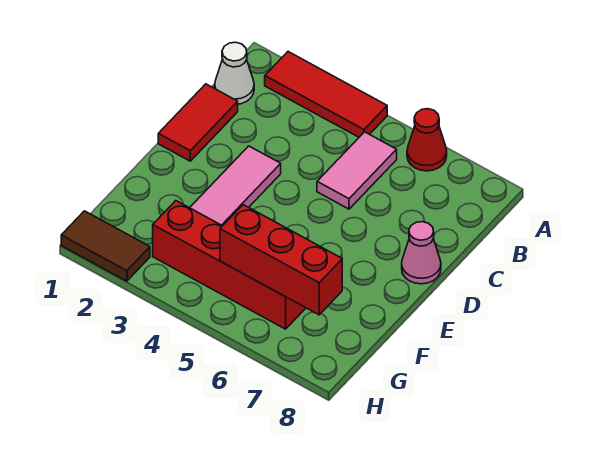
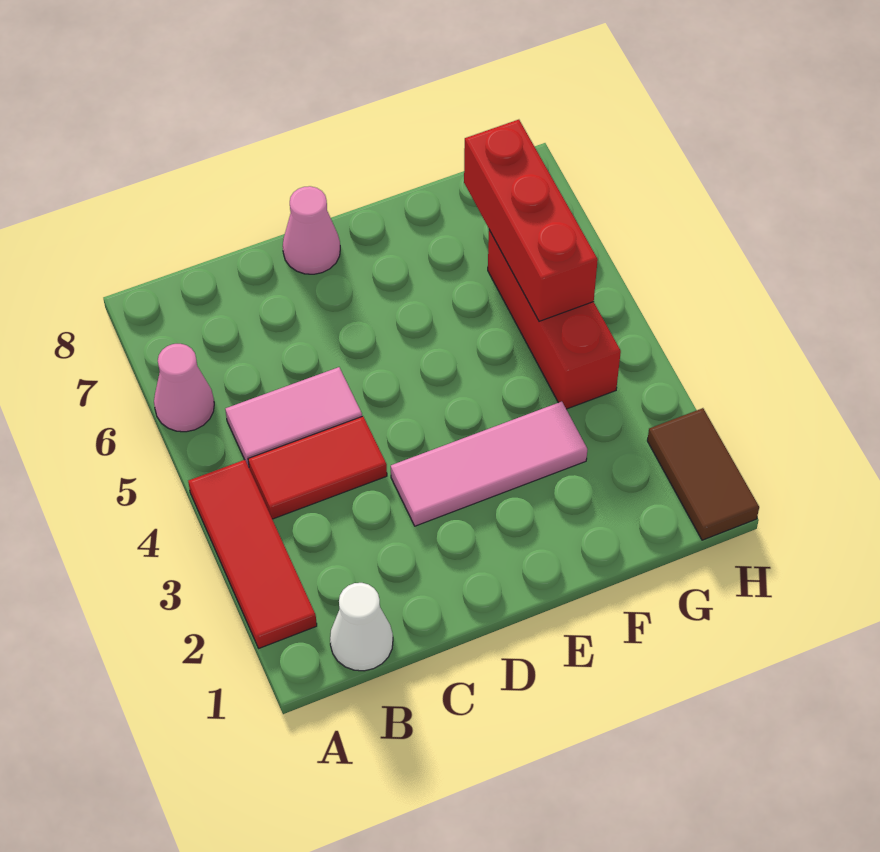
red 1x1 cone [407,109,447,171] -> pink 1x1 cone [154,344,214,432]
red 1x2 tile [158,84,238,161] -> red 1x2 tile moved to [248,416,387,519]
red 1x4 brick [153,201,306,329] -> red 1x3 brick [488,230,621,409]

